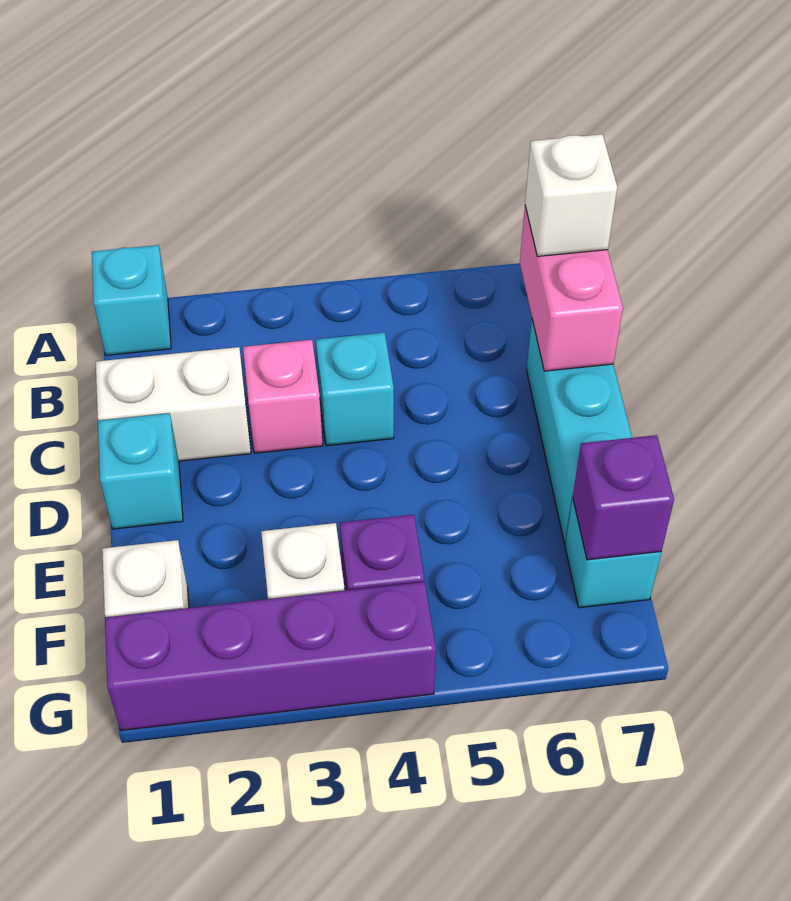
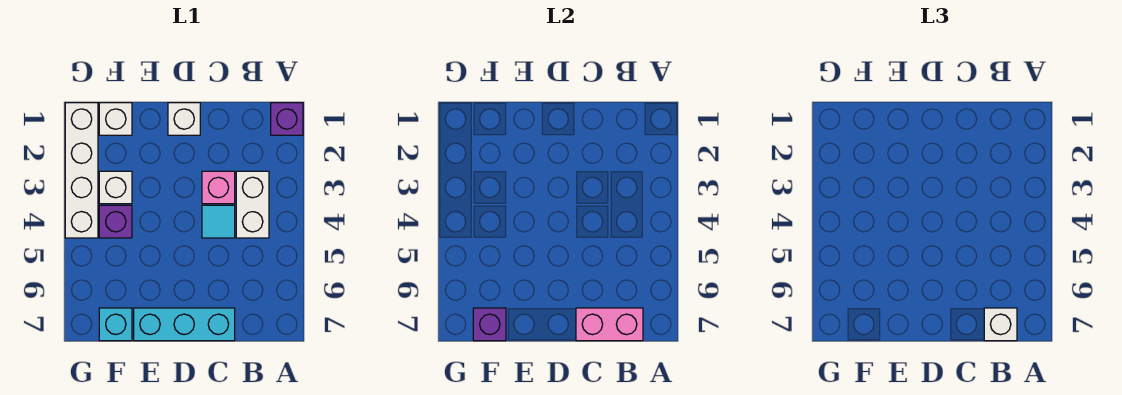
cyan 1x1 brick [92,245,171,355] -> purple 1x1 brick [271,103,303,135]
white 1x2 brick [96,347,251,461] -> white 1x2 brick moved to [236,171,269,238]
cyan 1x1 brick [316,332,394,446] -> cyan 1x1 tile [202,205,235,238]
cyan 1x1 brick [98,413,183,529] -> white 1x1 brick [168,103,200,135]
purple 1x4 brick [105,582,436,731] -> white 1x4 brick [65,103,98,238]

